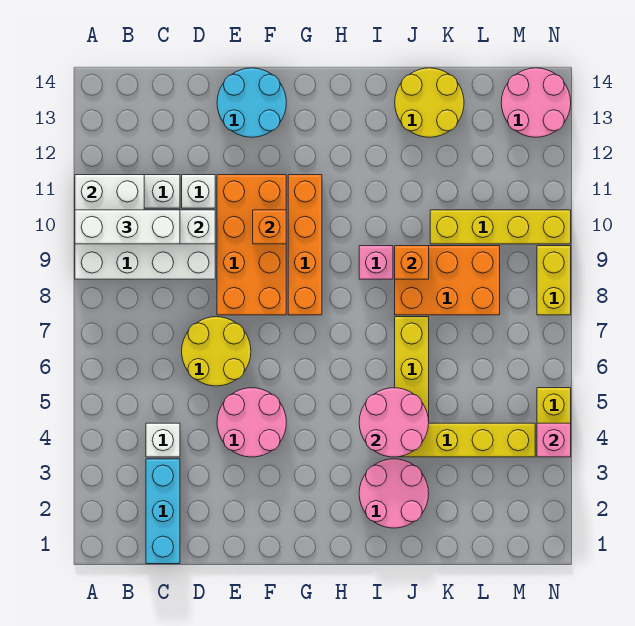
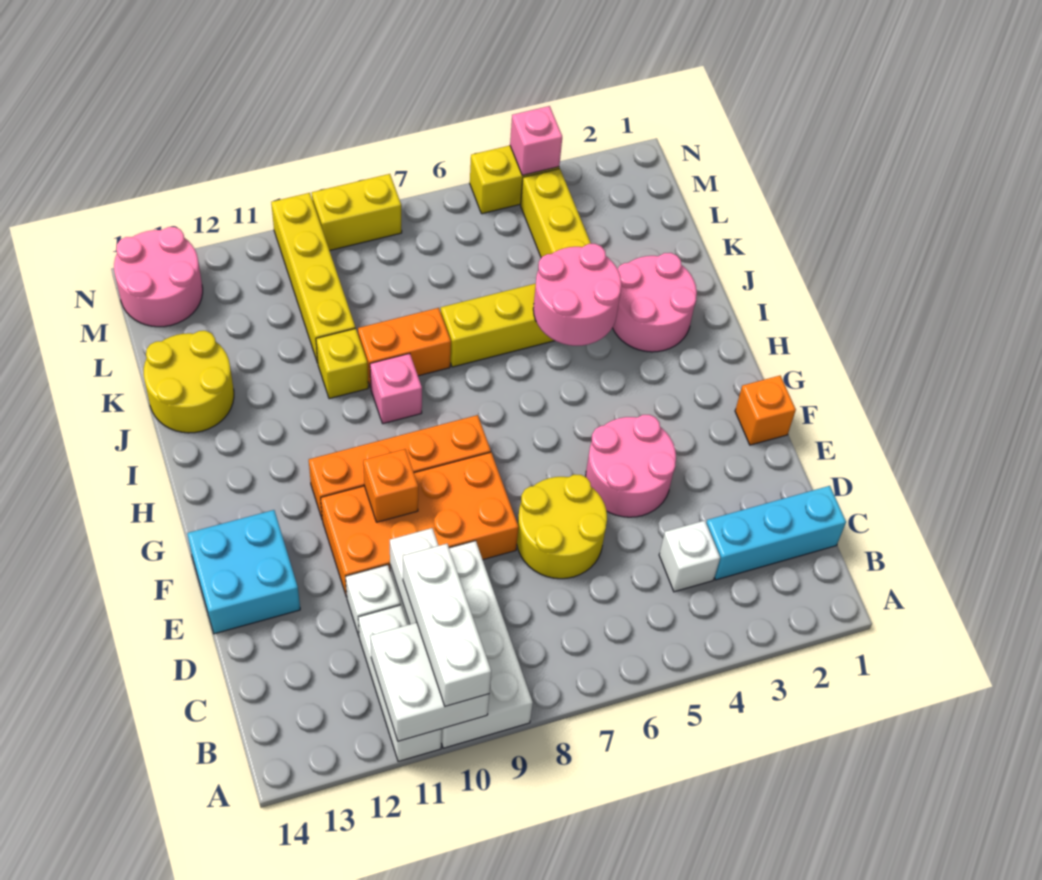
cyan 2x2 round brick [217,68,286,137] -> cyan 2x2 brick [187,510,300,634]
orange 2x3 brick [395,246,500,315] -> orange 1x2 brick [358,308,451,388]
orange 1x1 brick [395,246,429,279] -> orange 1x1 brick moved to [735,376,796,445]
none -> yellow 1x1 brick [316,328,368,399]

